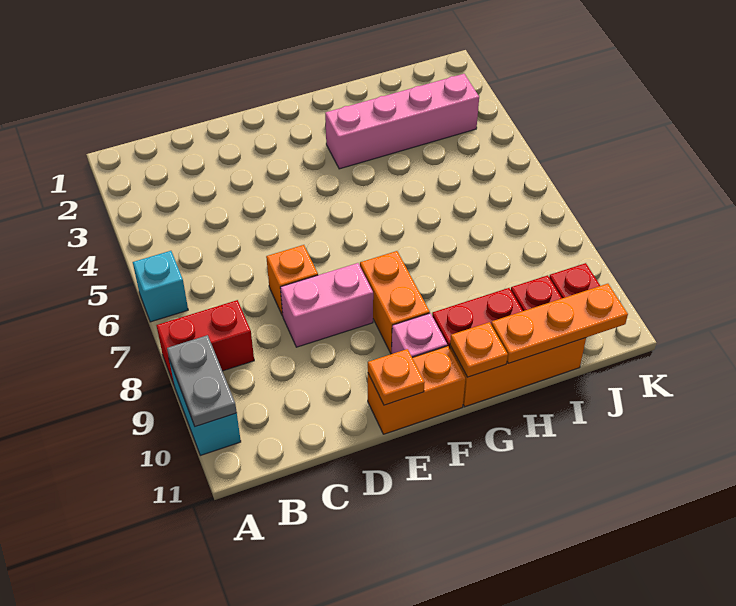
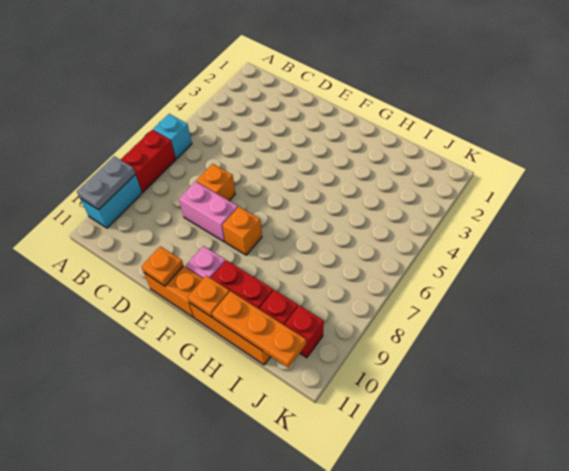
red 1x2 brick [156,300,254,384] -> red 1x2 brick turned to [120,130,176,192]
orange 1x2 brick [360,251,430,354] -> orange 1x1 brick [222,207,262,255]
pink 1x4 brick [325,74,479,169] -> none

